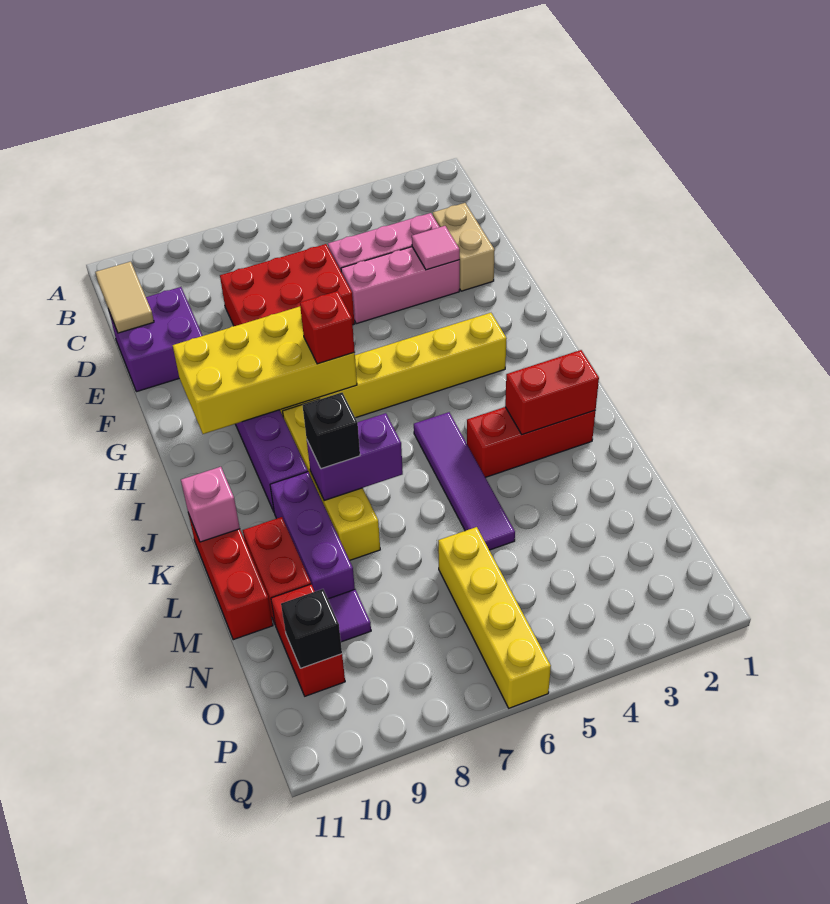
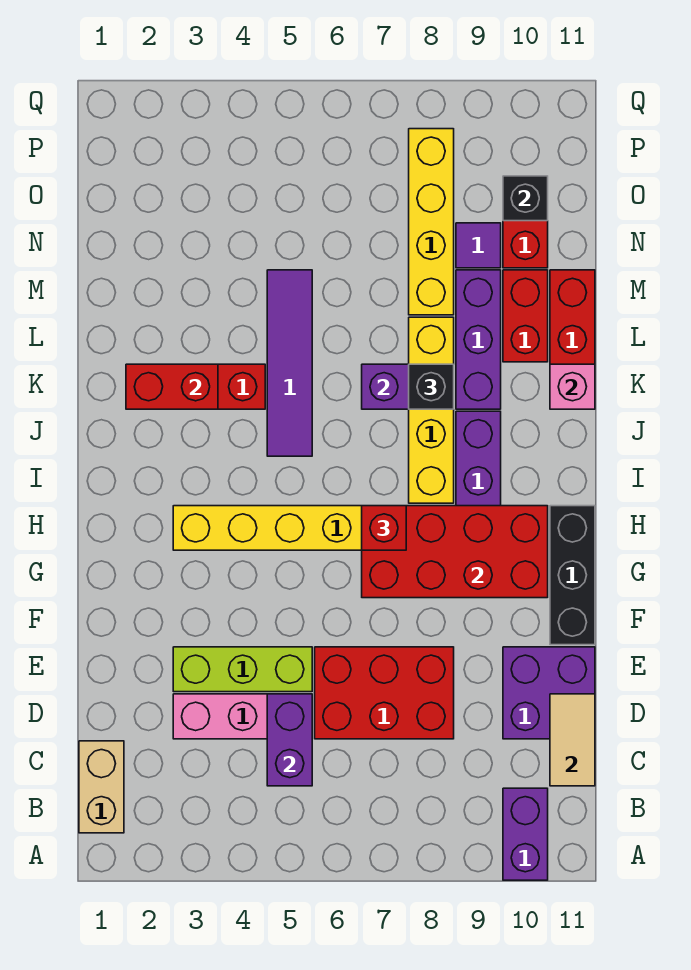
none -> purple 1x2 brick [503,788,548,880]
none -> purple 1x2 brick [267,694,312,786]
tan 1x2 brick [433,203,495,291] -> tan 1x2 brick moved to [79,741,124,833]
pink 1x3 brick [341,247,460,324] -> lime 1x3 brick [173,647,312,692]
pink 1x1 tile [412,226,460,270] -> none
none -> black 1x3 brick [550,506,595,645]
yellow 2x4 brick [173,307,357,434] -> red 2x4 brick [362,506,548,598]
yellow 1x4 brick [438,527,551,708] -> yellow 1x4 brick moved to [409,129,454,315]

